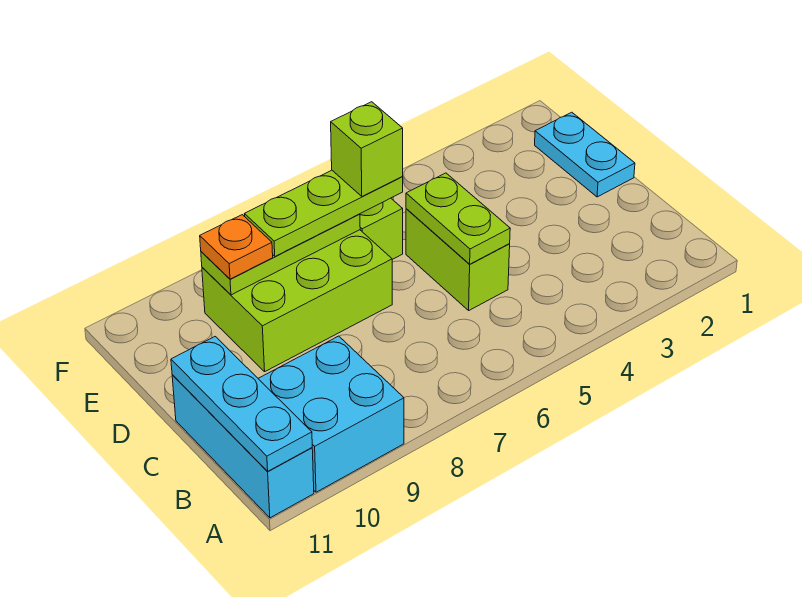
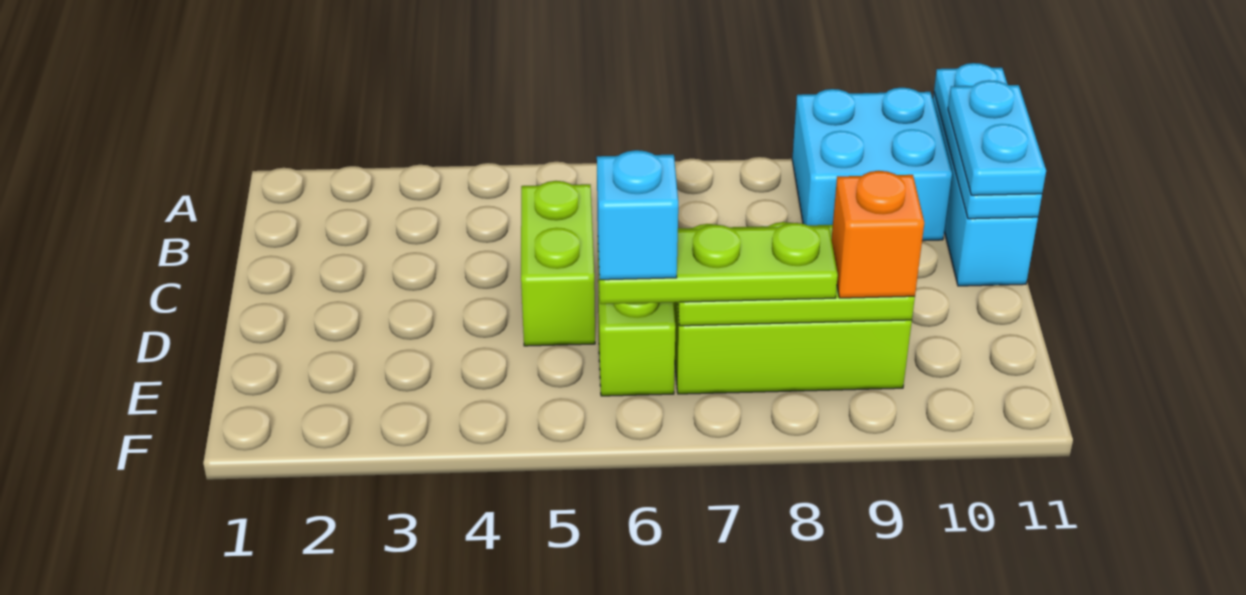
lime 1x2 plate [406,173,510,264] -> none
cyan 1x2 plate [535,112,635,197] -> cyan 1x2 plate moved to [948,80,1046,195]
lime 1x1 brick [331,102,403,196] -> cyan 1x1 brick [597,150,678,280]
orange 1x1 plate [200,215,273,279] -> orange 1x1 brick [831,171,924,298]

